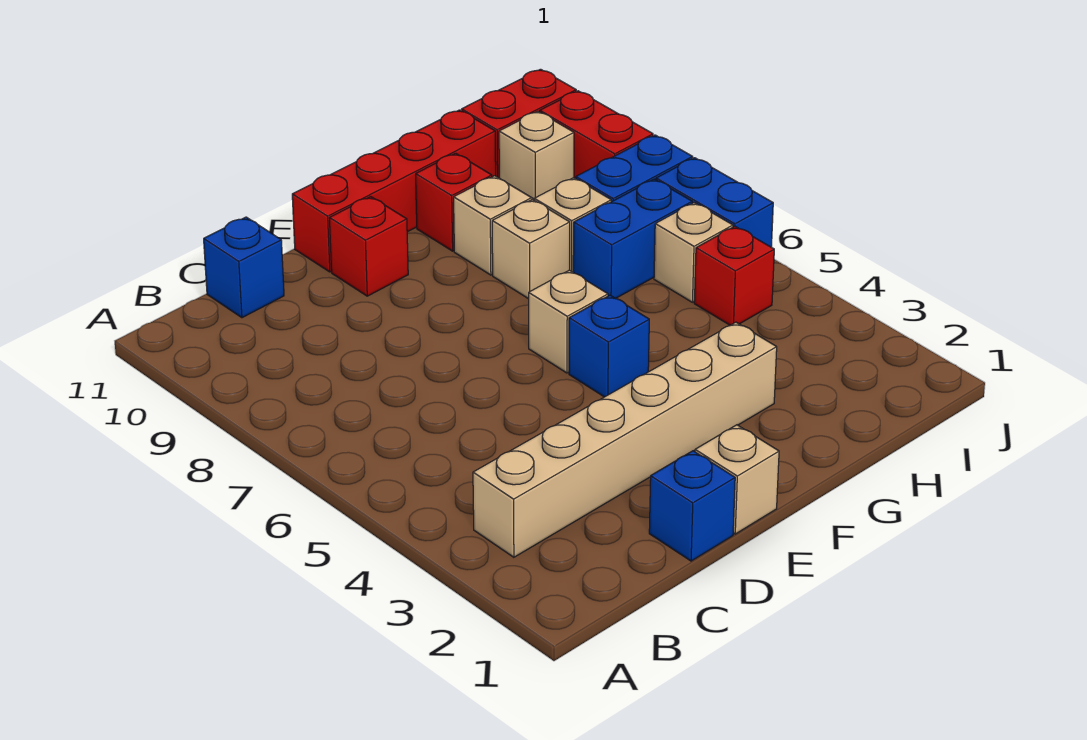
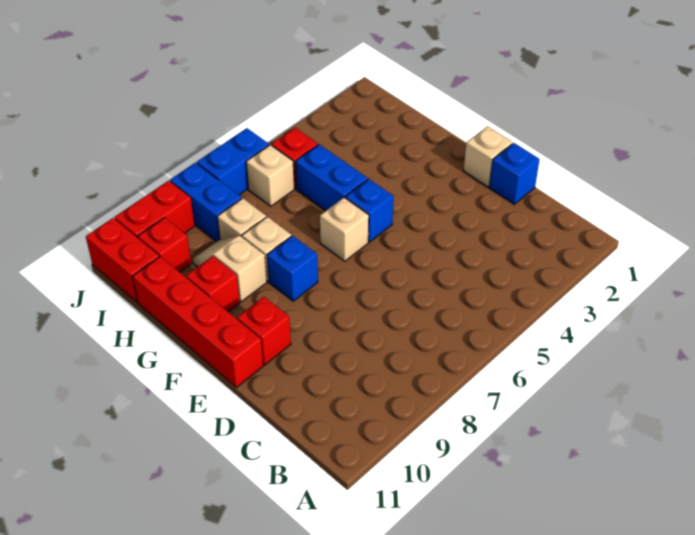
tan 1x6 brick [473,322,777,557] -> none
blue 1x1 brick [204,217,284,318] -> blue 1x1 brick moved to [267,236,318,301]
blue 1x2 brick [573,179,692,298] -> blue 1x2 brick moved to [296,144,368,210]
tan 1x1 brick [499,111,574,199] -> red 1x1 brick [138,218,191,272]

